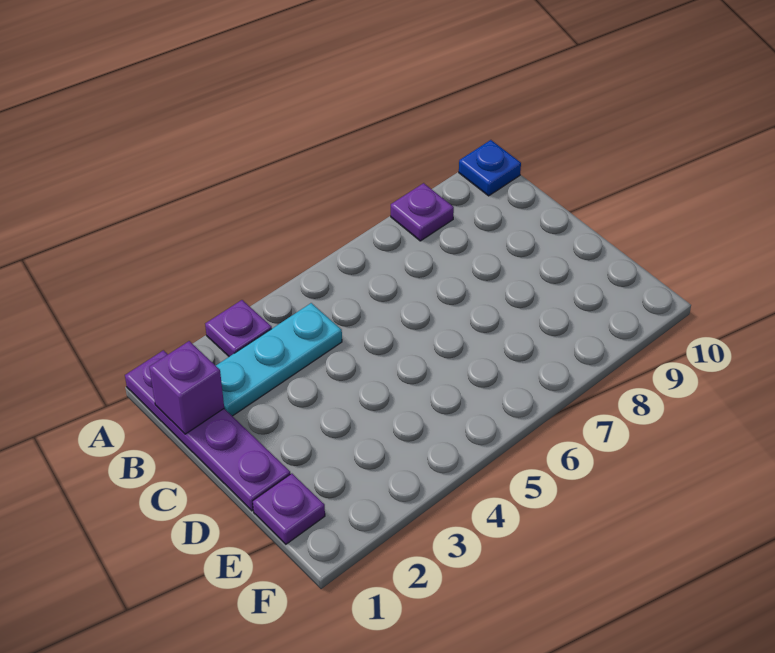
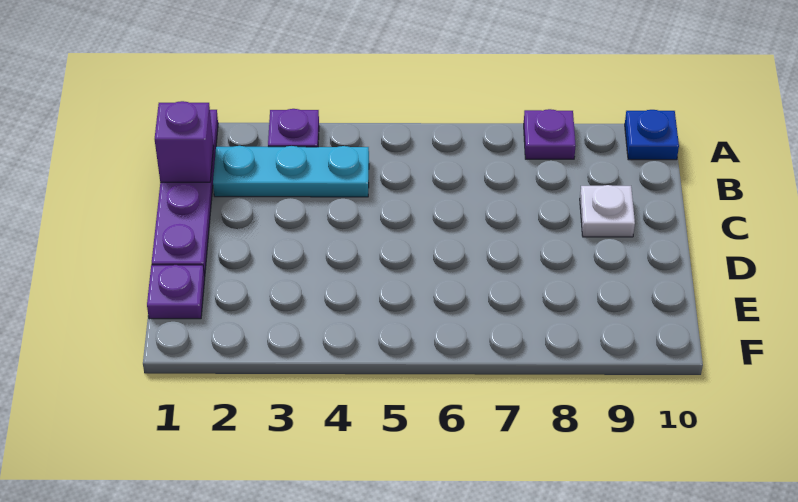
none -> white 1x1 plate [580,185,635,237]

